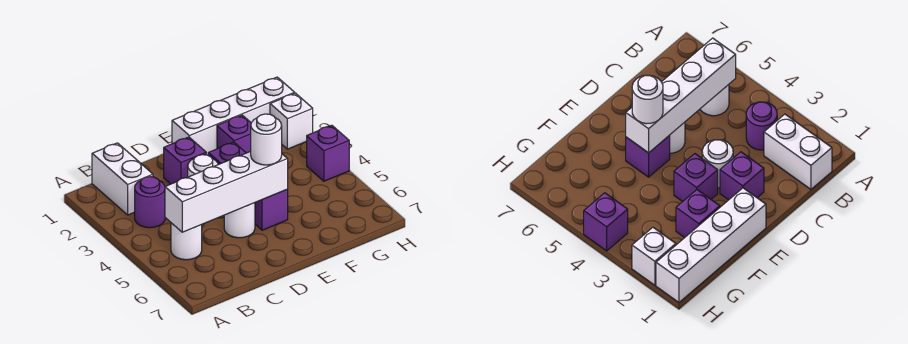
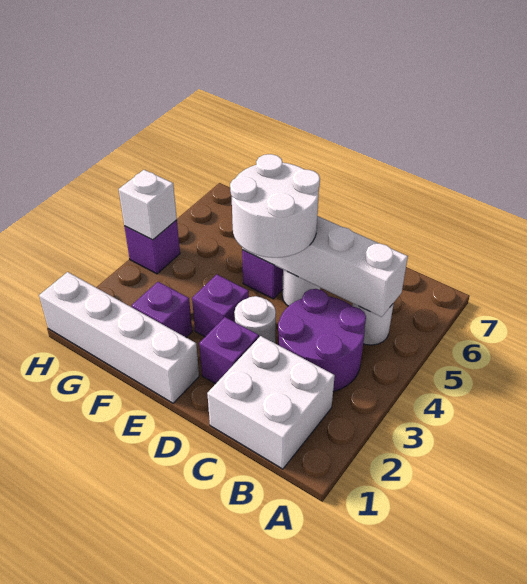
white 1x2 brick [92,143,153,215] -> white 2x2 brick [207,336,335,469]
purple 1x1 round brick [135,177,165,228] -> purple 2x2 round brick [278,289,366,391]
white 1x1 round brick [251,114,282,165] -> white 2x2 round brick [230,154,320,258]
white 1x1 brick [270,93,313,149] -> white 1x1 brick moved to [119,170,177,240]

